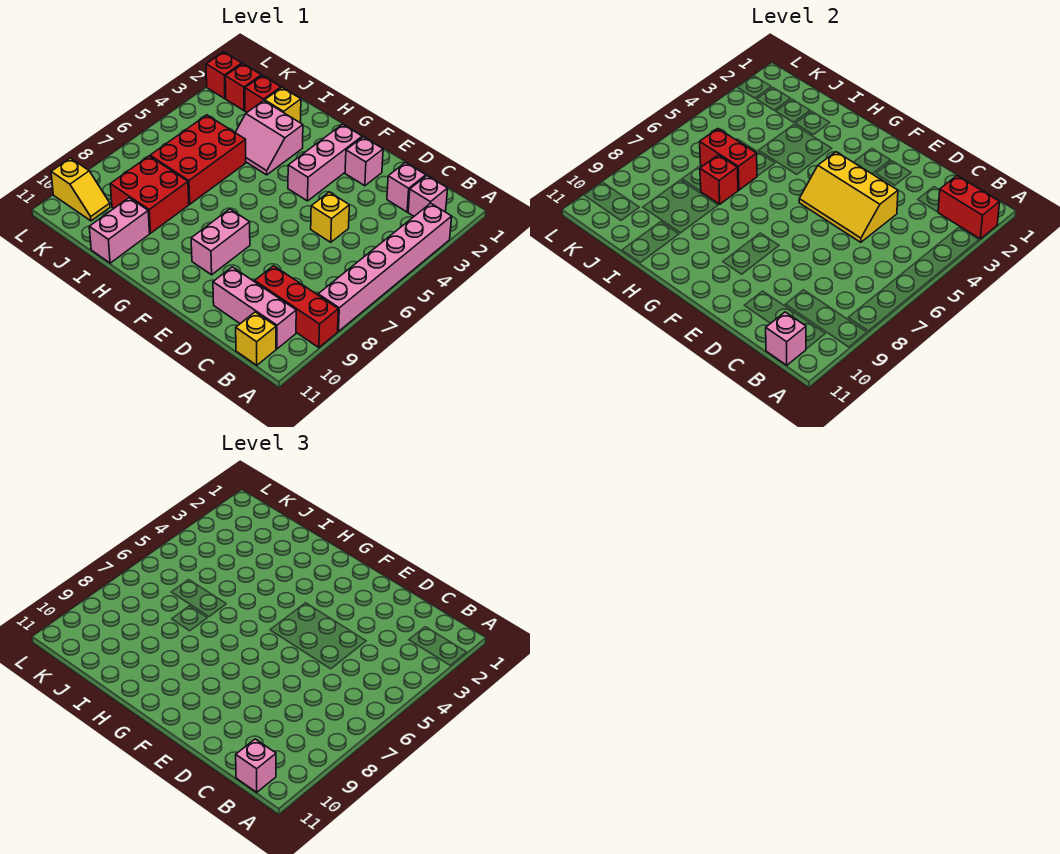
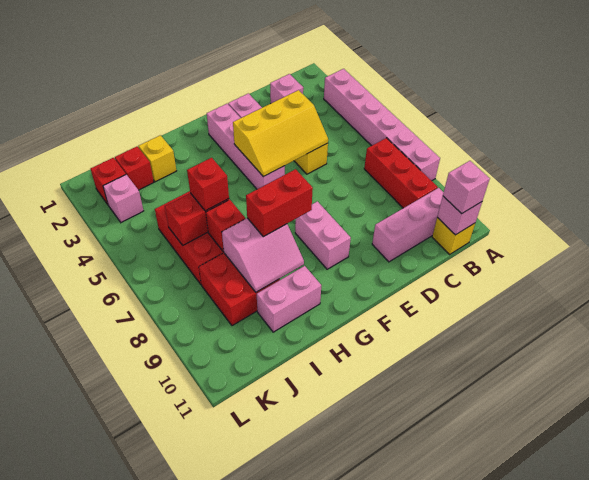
red 1x2 brick [938,176,1000,239] -> red 1x2 brick moved to [246,169,313,237]
red 1x3 brick [255,266,338,348] -> red 1x3 brick turned to [364,138,438,208]
pink 1x1 brick [408,176,448,216] -> pink 1x1 brick moved to [103,175,143,223]
pink 1x3 brick [288,124,362,201] -> pink 1x4 brick [207,104,285,189]
pink 2x2 slope [235,101,303,175] -> pink 2x2 slope moved to [222,218,304,292]
pink 1x2 brick [89,198,150,263] -> pink 1x2 brick turned to [257,266,321,332]
yellow 1x2 slope [51,158,110,221] -> none
red 1x1 brick [206,52,242,99] -> red 1x1 brick moved to [187,158,229,211]

